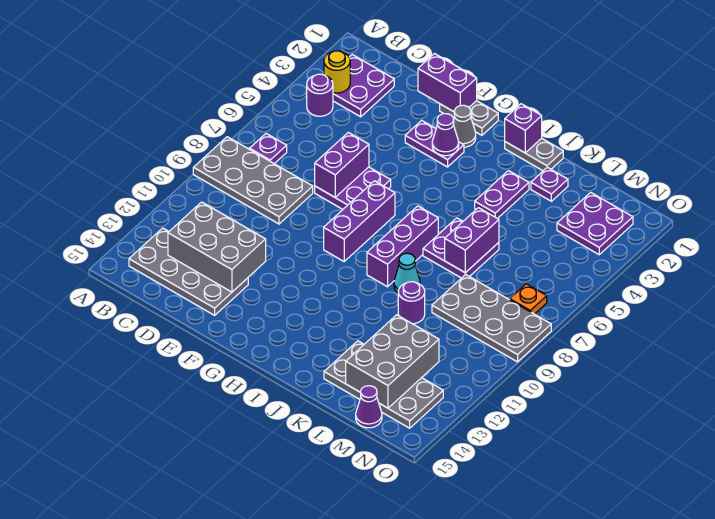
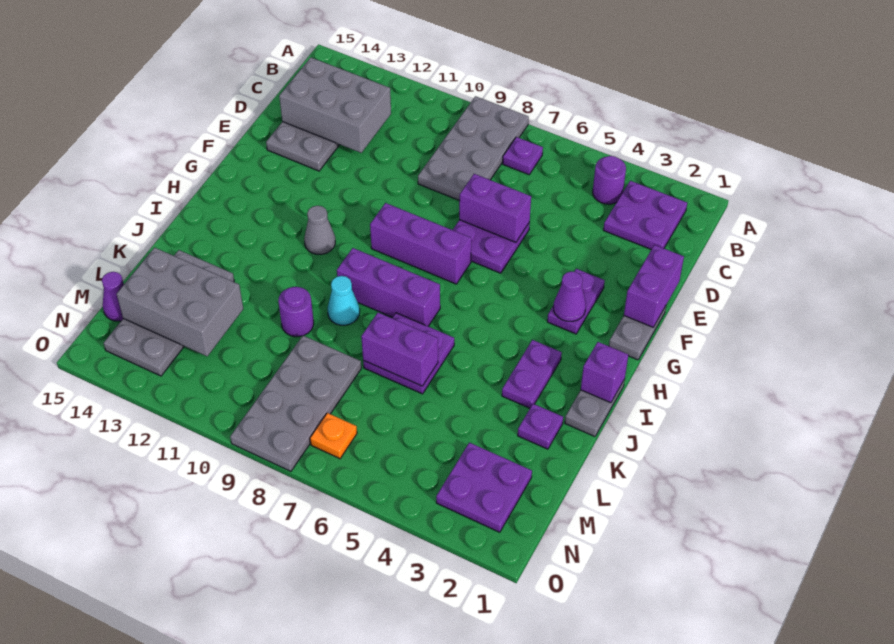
yellow 1x1 round brick [324,51,350,93] -> none
grey 2x3 brick [168,202,266,292] -> grey 2x3 brick turned to [279,58,391,153]
grey 1x1 cone [454,105,476,147] -> grey 1x1 cone moved to [304,206,335,254]
purple 1x2 plate [475,171,529,219] -> purple 1x2 plate turned to [502,340,562,408]

